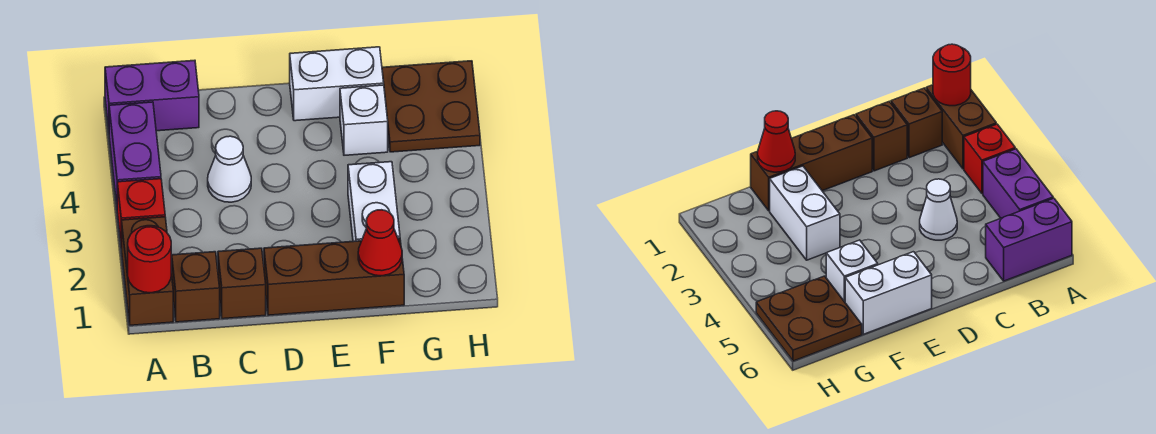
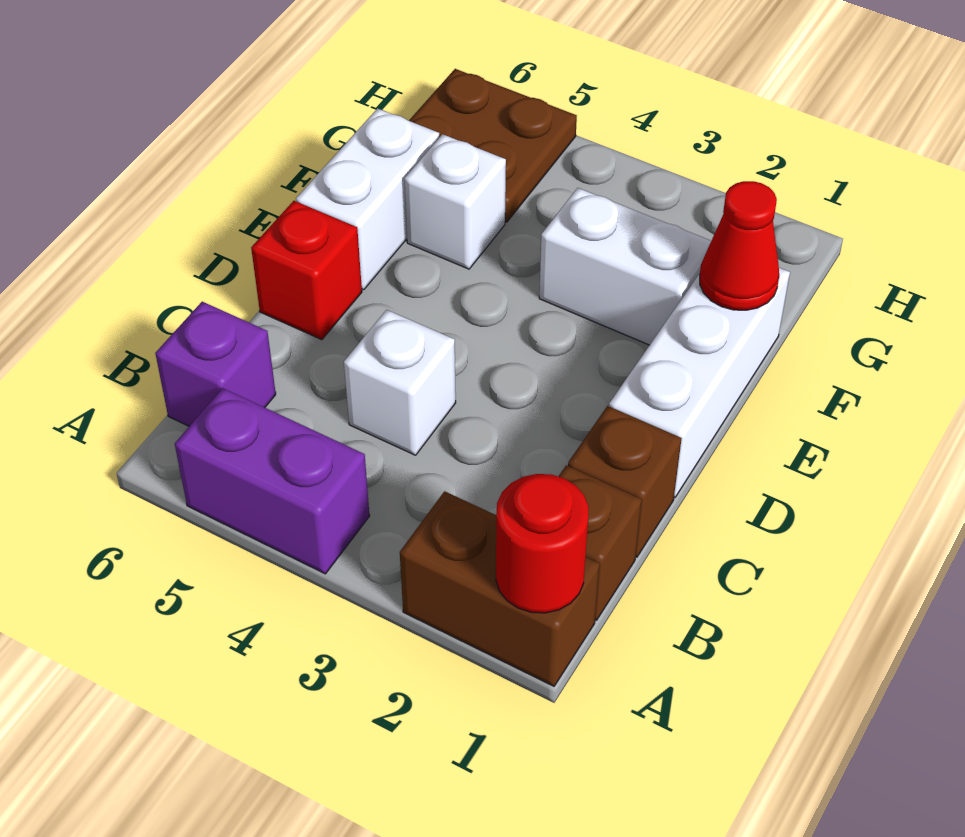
red 1x1 brick [117,179,165,249] -> red 1x1 brick moved to [251,201,362,340]
purple 1x2 brick [105,60,199,131] -> purple 1x1 brick [155,302,276,426]
white 1x1 cone [208,136,251,202] -> white 1x1 brick [344,310,456,455]
brown 1x3 brick [264,238,404,315] -> white 1x3 brick [609,268,790,497]

